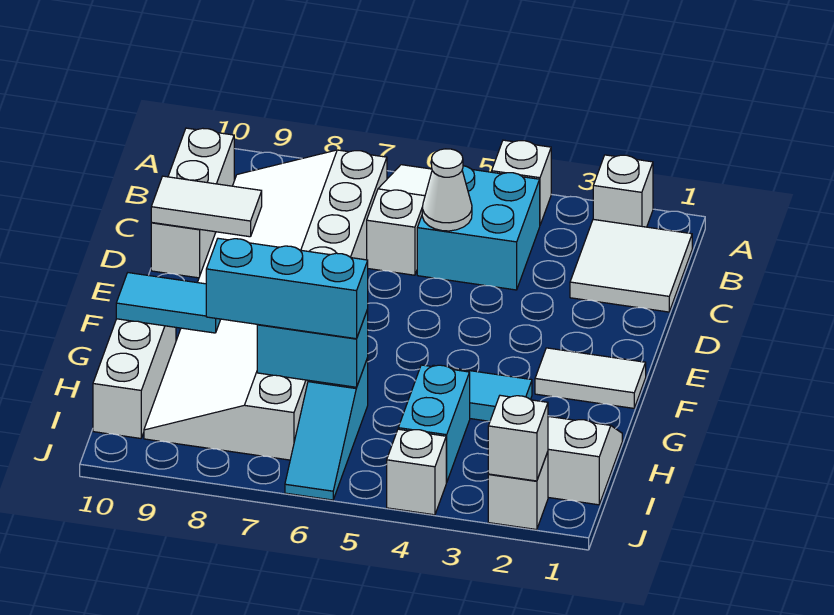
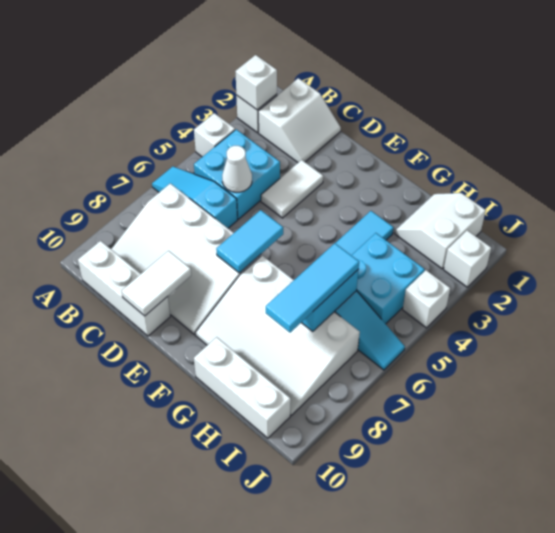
white 1x3 slope [367,165,432,275] -> cyan 1x3 slope [152,167,238,228]
white 2x2 tile [570,219,692,312] -> white 2x2 slope [258,78,341,162]
white 1x2 tile [535,348,646,408] -> white 1x2 tile moved to [261,160,323,218]
cyan 1x2 tile [116,273,221,333] -> cyan 1x2 tile moved to [216,210,283,273]
cyan 1x2 brick [398,365,470,482] -> cyan 2x2 brick [351,233,425,324]
cyan 1x3 brick [206,238,368,339] -> cyan 1x3 tile [266,243,359,333]
white 1x1 brick [488,395,548,481] -> white 1x1 brick moved to [235,55,277,110]

